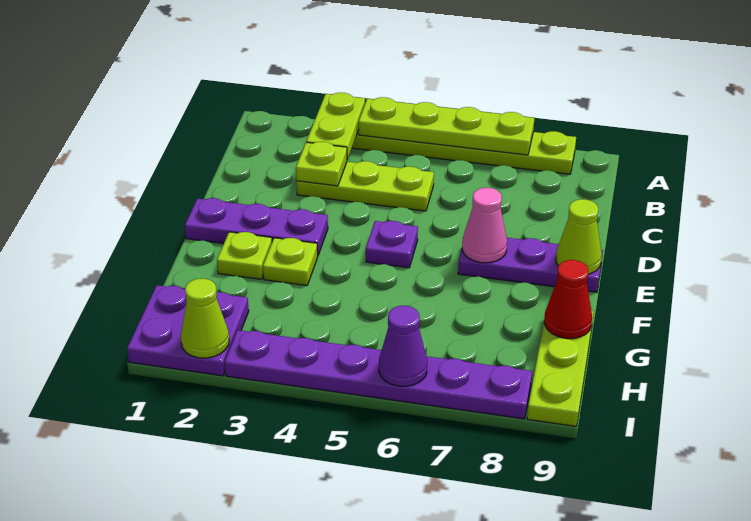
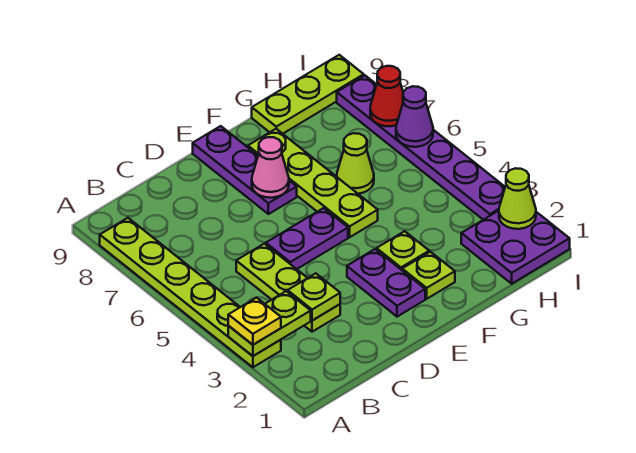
none -> yellow 1x1 plate [228,298,281,345]
lime 1x4 plate [359,97,534,155] -> lime 1x4 plate moved to [248,129,378,237]
purple 1x3 plate [185,198,328,255] -> purple 1x2 plate [347,249,425,317]
purple 1x1 plate [366,221,418,268] -> purple 1x2 plate [266,208,348,269]
lime 1x1 cone [556,199,602,274] -> lime 1x1 cone moved to [337,133,374,194]
red 1x1 cone [544,260,592,339] -> red 1x1 cone moved to [370,66,403,126]

